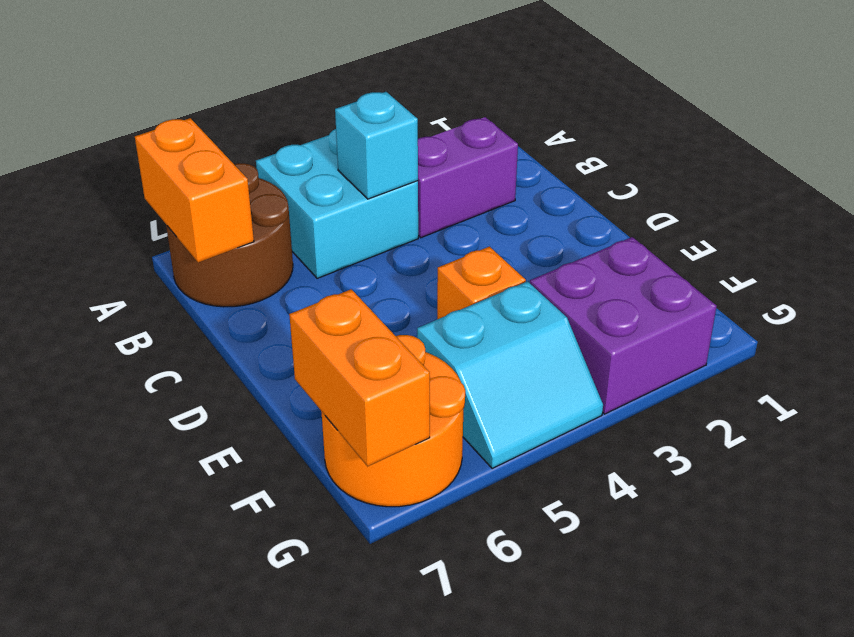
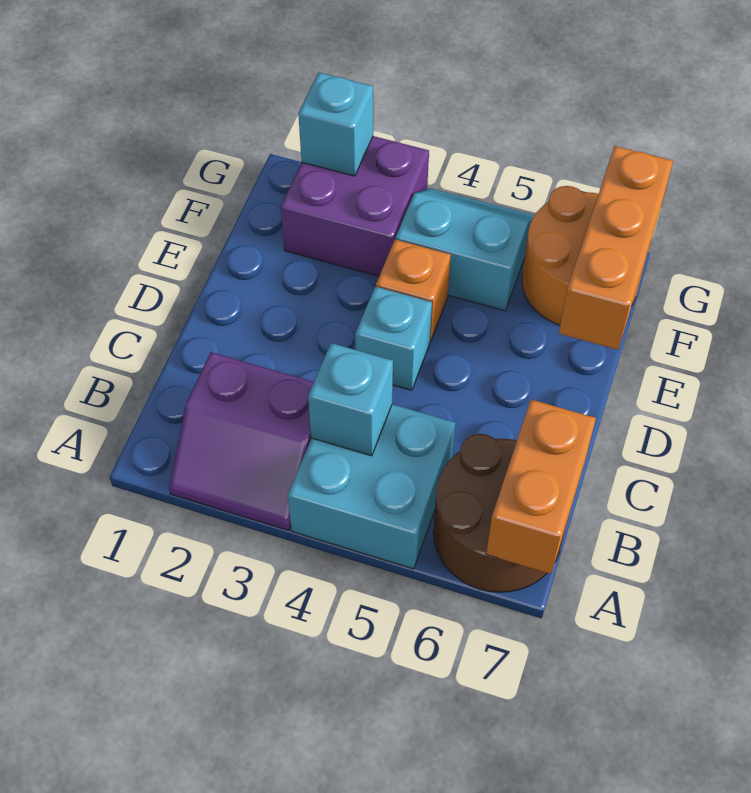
none -> cyan 1x1 brick [355,287,432,390]
orange 1x2 brick [289,289,430,466] -> orange 1x3 brick [559,146,673,350]
none -> cyan 1x1 brick [298,73,373,176]

